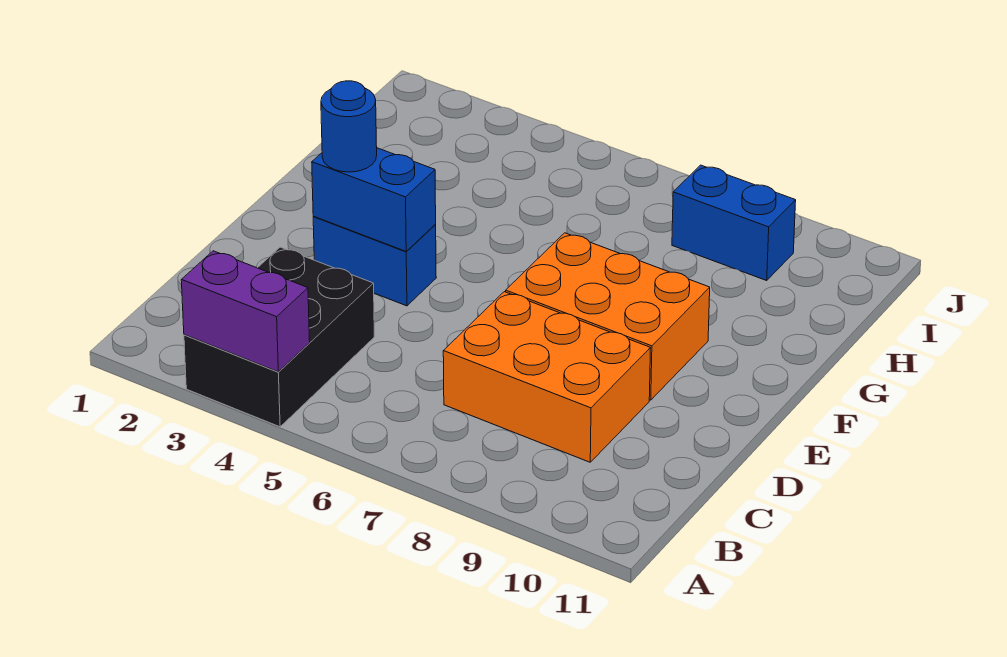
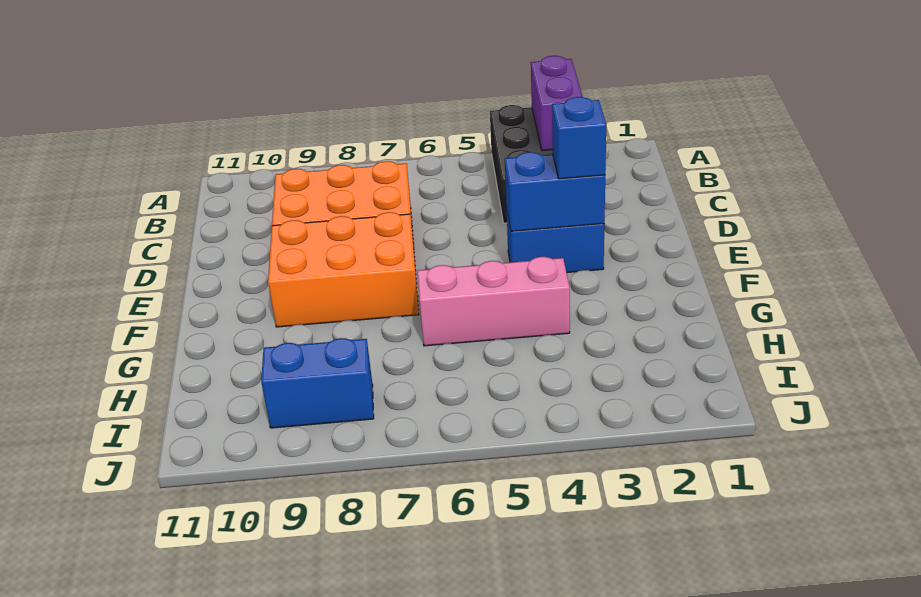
purple 1x2 brick [181,251,310,372] -> purple 1x2 brick turned to [531,56,583,151]
blue 1x1 round brick [321,81,377,172] -> blue 1x1 brick [552,97,606,179]
none -> pink 1x3 brick [417,257,570,346]

